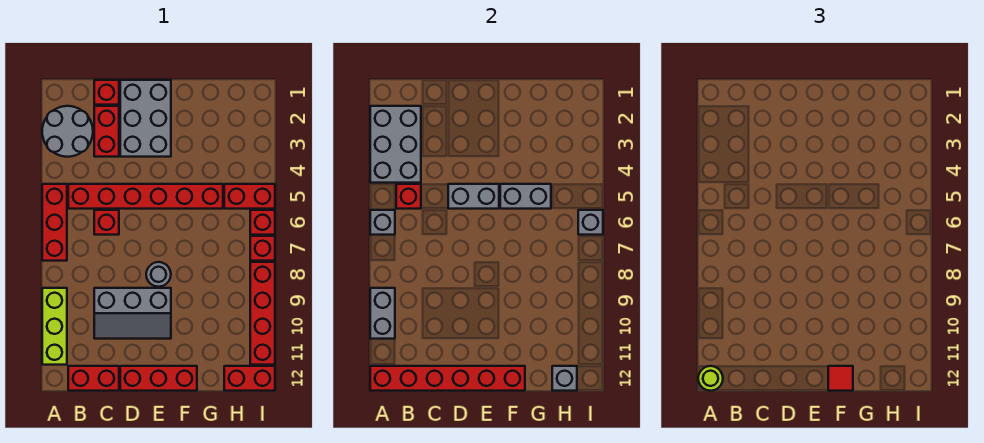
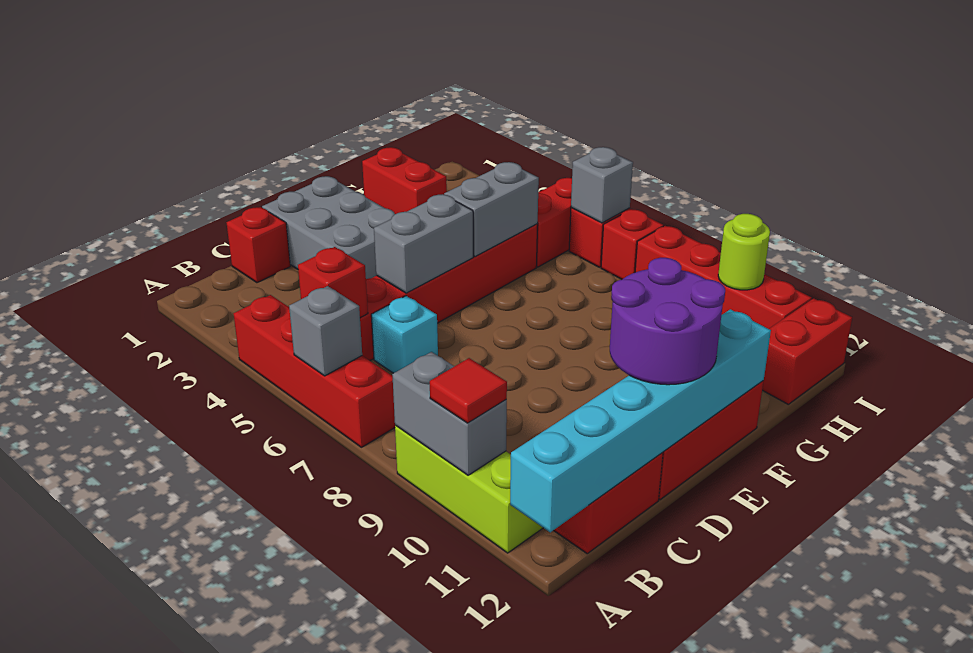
grey 2x2 round brick [42,106,93,157] -> none
grey 2x3 brick [370,106,421,183] -> none
red 1x3 brick [42,184,67,261] -> red 1x4 brick [234,295,395,447]
red 1x6 brick [370,366,525,391] -> cyan 1x6 brick [510,309,771,532]
lime 1x1 round brick [698,366,723,391] -> lime 1x1 round brick moved to [718,214,770,290]
red 1x2 brick [94,106,119,157] -> red 1x2 brick moved to [362,147,447,214]
red 1x1 brick [94,210,119,235] -> cyan 1x1 brick [371,296,438,373]
grey 2x3 slope [94,288,171,339] -> none
none -> purple 2x2 round brick [610,258,725,385]
grey 1x1 round brick [146,262,171,287] -> none
red 1x1 tile [828,366,853,391] -> red 1x1 tile moved to [430,358,507,423]
grey 1x1 brick [552,366,577,391] -> none

